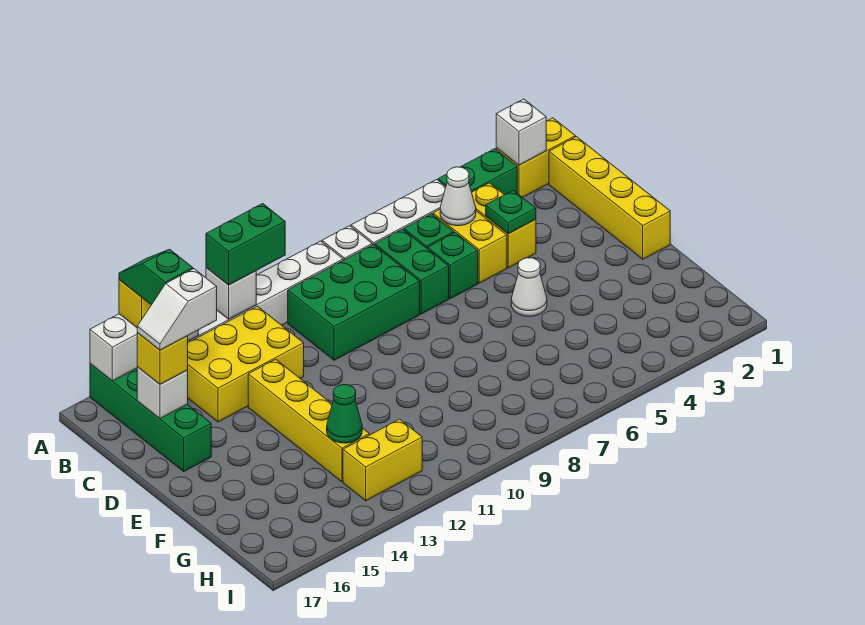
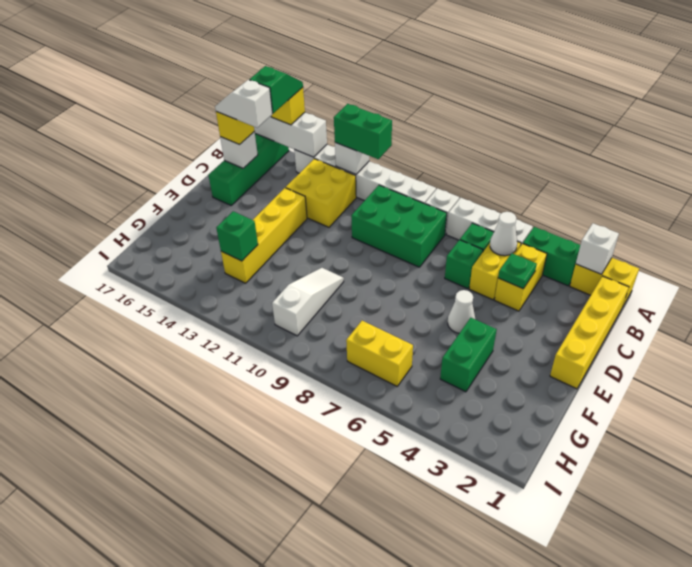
green 1x2 brick [375,229,449,314] -> green 1x2 brick moved to [440,318,497,392]
yellow 2x3 brick [188,306,304,422] -> yellow 2x2 brick [286,159,356,227]
none -> white 1x3 slope [272,268,344,336]
green 1x1 cone [327,385,362,443] -> green 1x1 brick [216,211,258,261]
yellow 1x2 brick [343,419,422,501] -> yellow 1x2 brick moved to [346,321,413,386]

